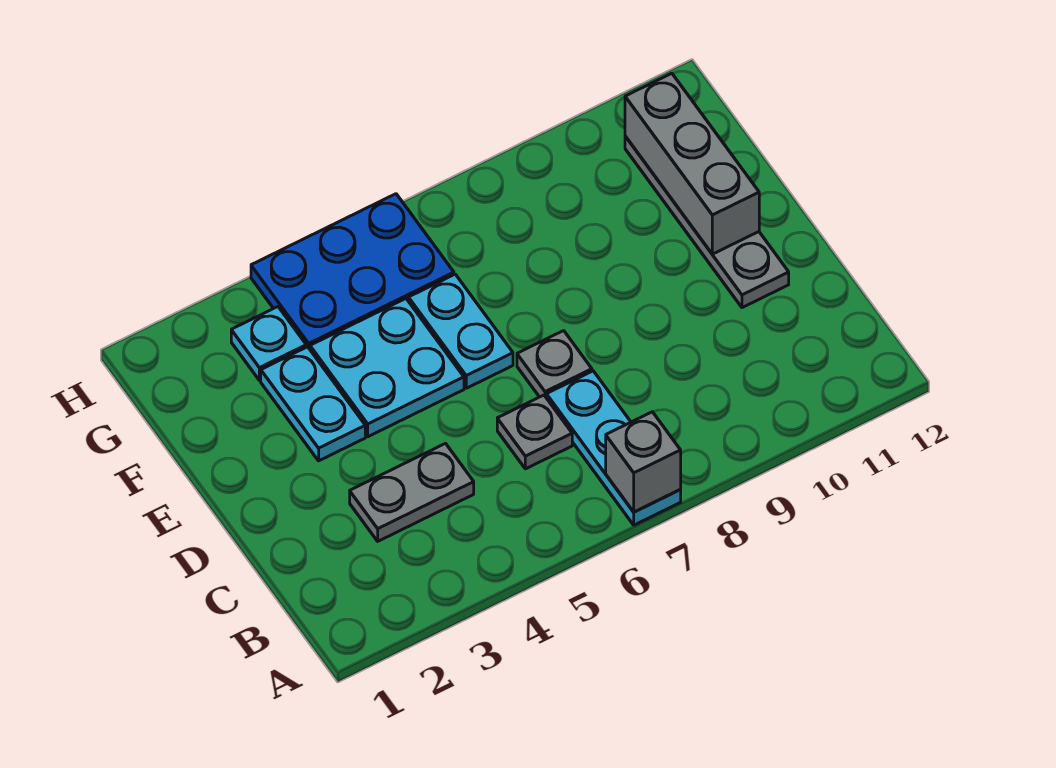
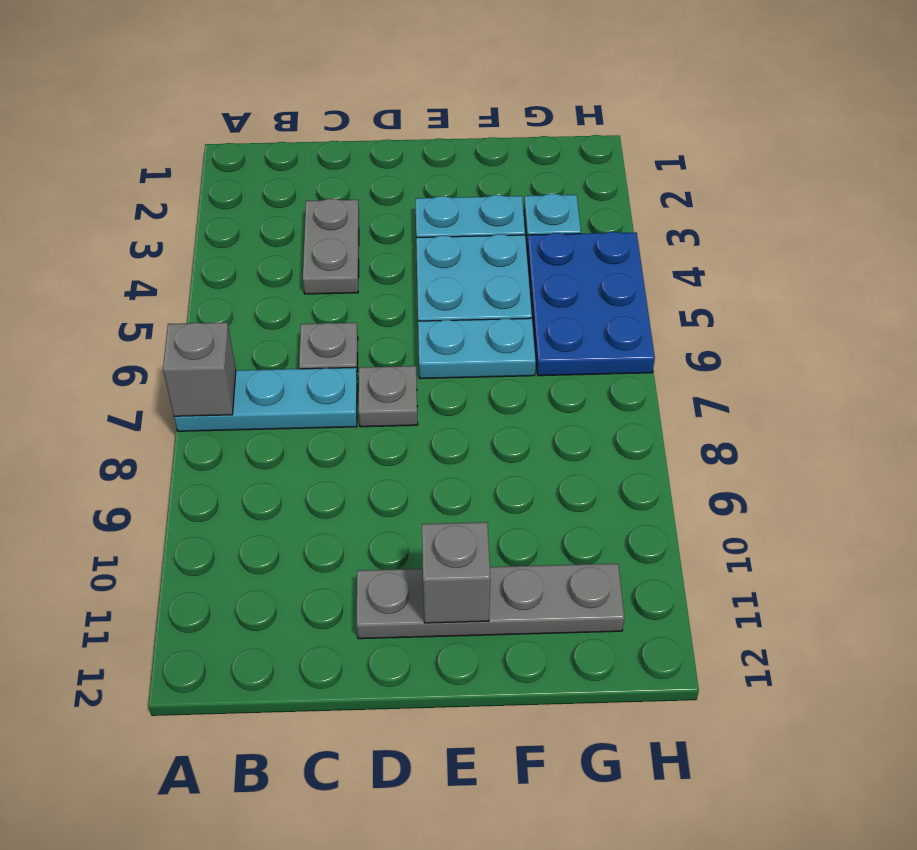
grey 1x3 brick [625,73,759,254] -> grey 1x1 brick [422,522,490,623]

